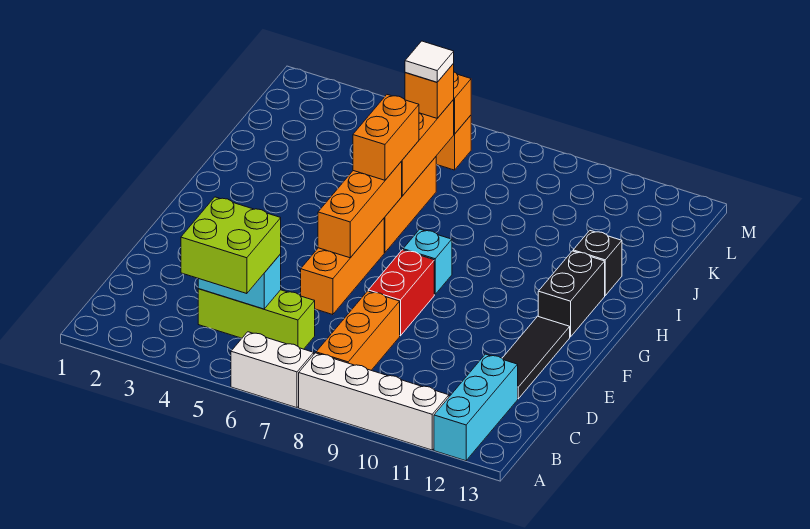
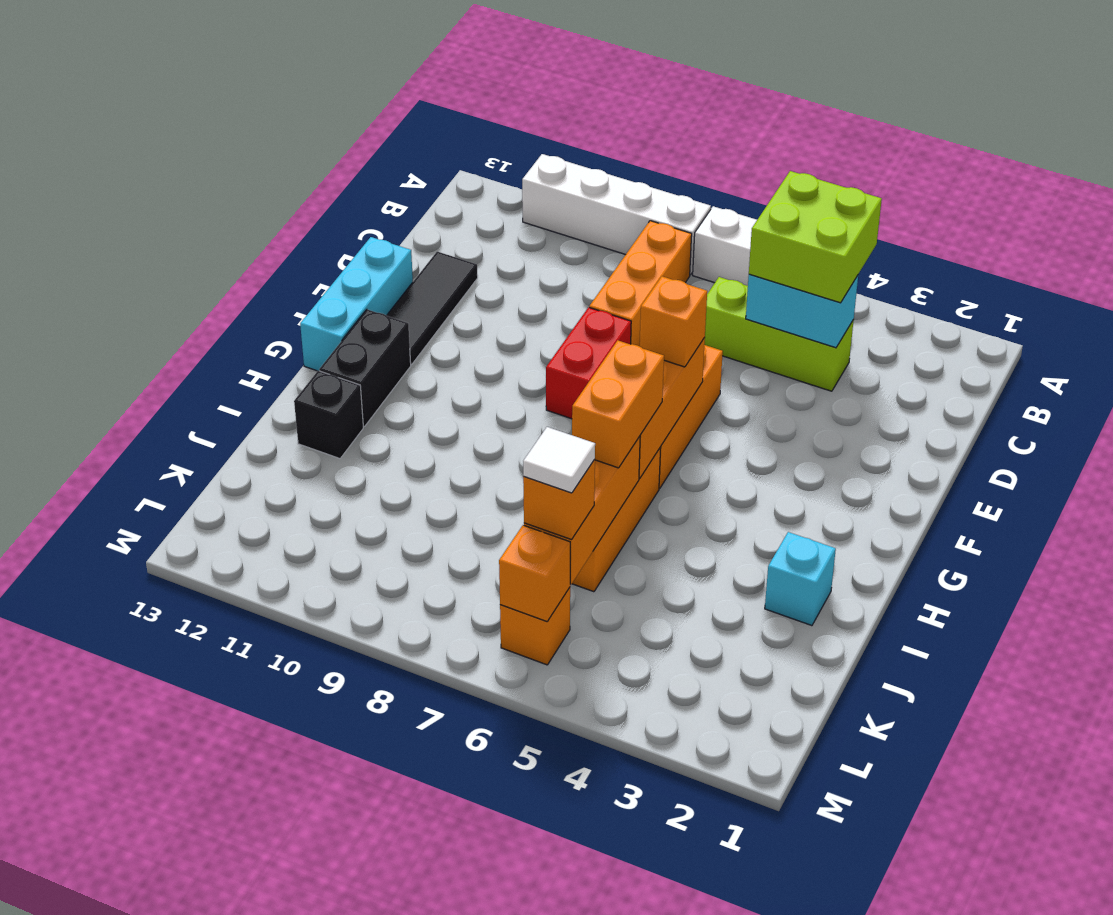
cyan 1x3 brick [434,354,518,461] -> cyan 1x3 brick moved to [300,237,413,371]
none -> orange 1x1 brick [640,276,707,367]
cyan 1x1 brick [403,229,452,294] -> cyan 1x1 brick moved to [765,532,836,626]

